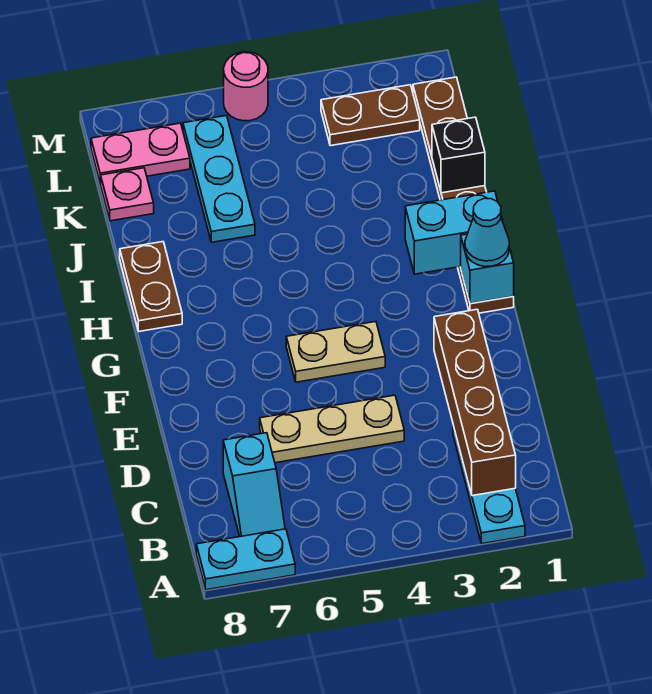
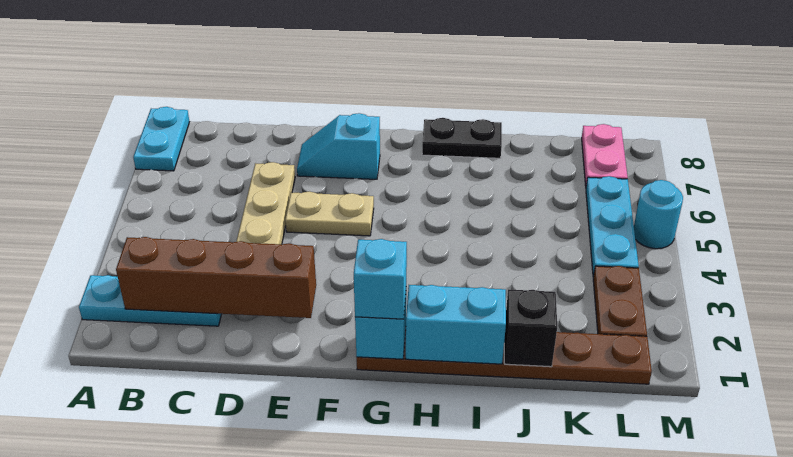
cyan 1x2 slope [223,433,285,537] -> cyan 1x2 slope moved to [297,113,380,179]
tan 1x2 plate [286,322,385,382] -> tan 1x2 plate turned to [285,192,374,236]
cyan 1x1 cone [465,198,509,267] -> cyan 1x1 brick [354,239,407,319]
cyan 1x2 brick [405,191,503,274] -> cyan 1x2 brick turned to [406,285,506,364]
brown 1x2 plate [120,242,182,331] -> black 1x2 plate [422,118,502,158]
cyan 1x3 plate [183,116,255,242] -> cyan 1x3 plate turned to [586,176,639,277]
pink 1x1 plate [101,168,154,221] -> none
pink 1x1 round brick [224,52,268,121] -> cyan 1x1 round brick [634,180,683,249]

